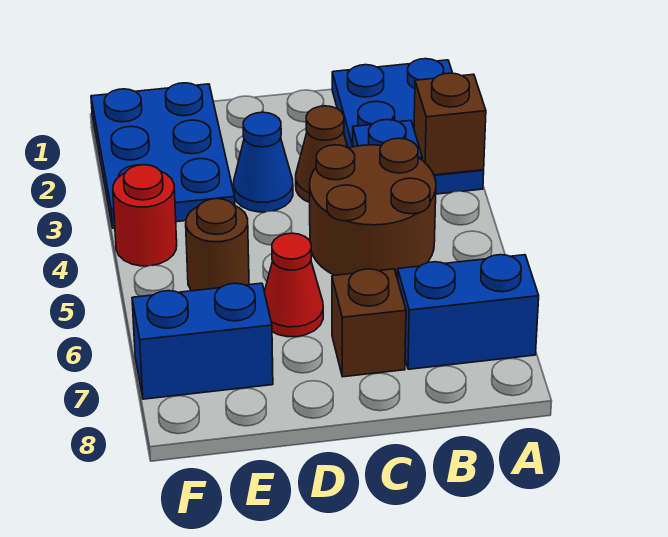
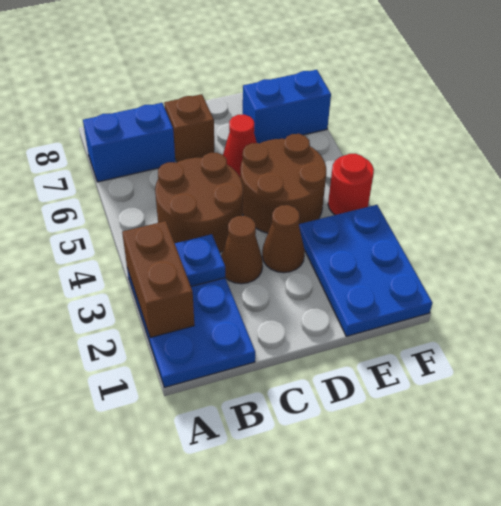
brown 1x1 brick [414,73,486,175] -> brown 1x2 brick [122,221,194,338]
blue 1x1 cone [234,112,293,212] -> brown 1x1 cone [262,205,305,273]
brown 1x1 round brick [186,199,249,291] -> brown 2x2 round brick [240,134,326,233]

